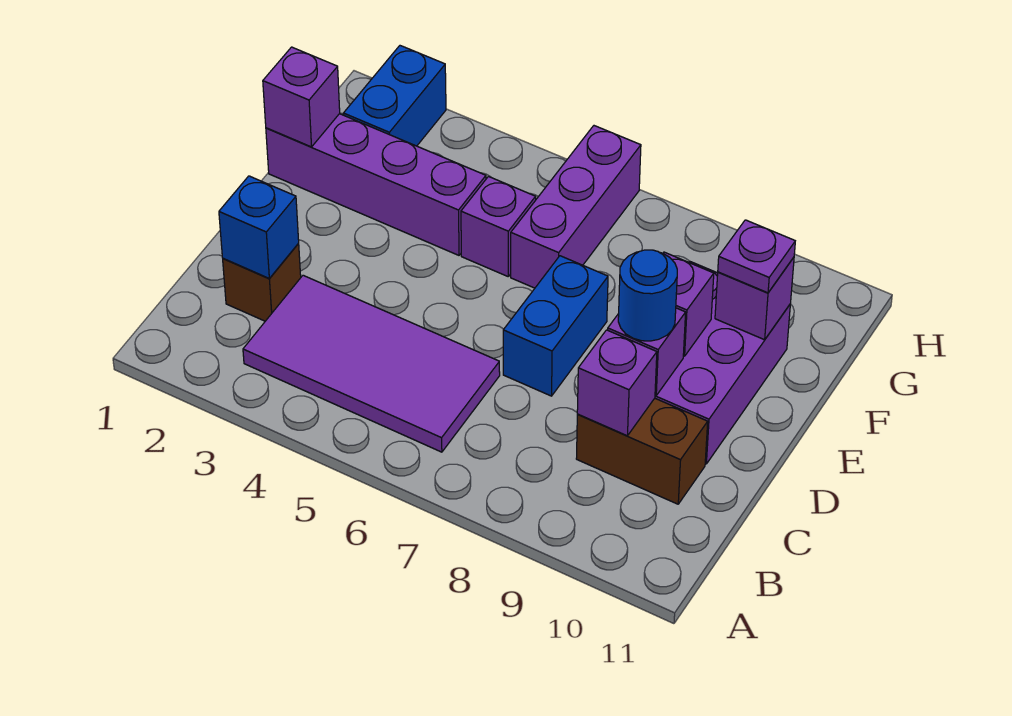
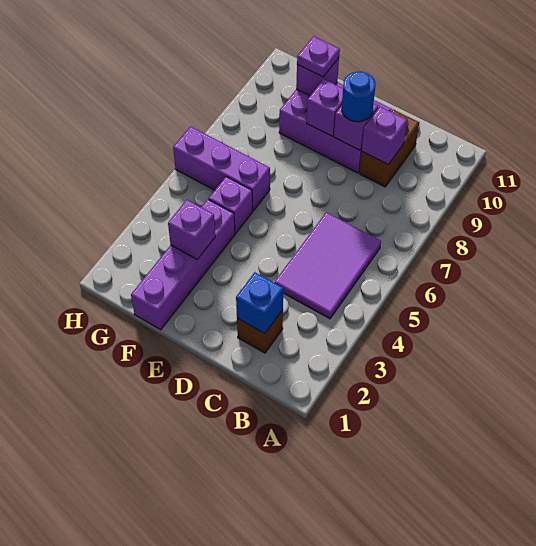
purple 2x4 tile [243,275,500,452] -> purple 2x3 tile [274,212,381,319]
blue 1x2 brick [503,256,608,396] -> none
purple 1x1 brick [263,47,340,147] -> purple 1x1 brick moved to [168,200,215,259]
blue 1x2 brick [343,46,446,146] -> none

